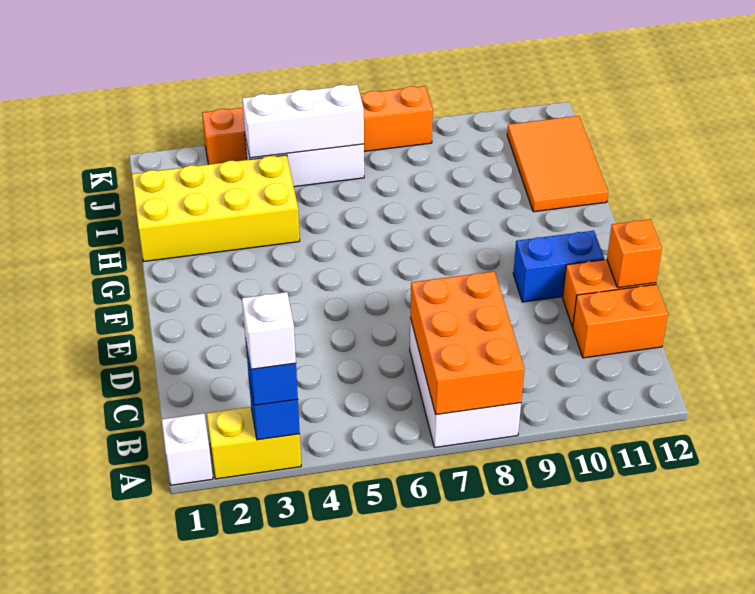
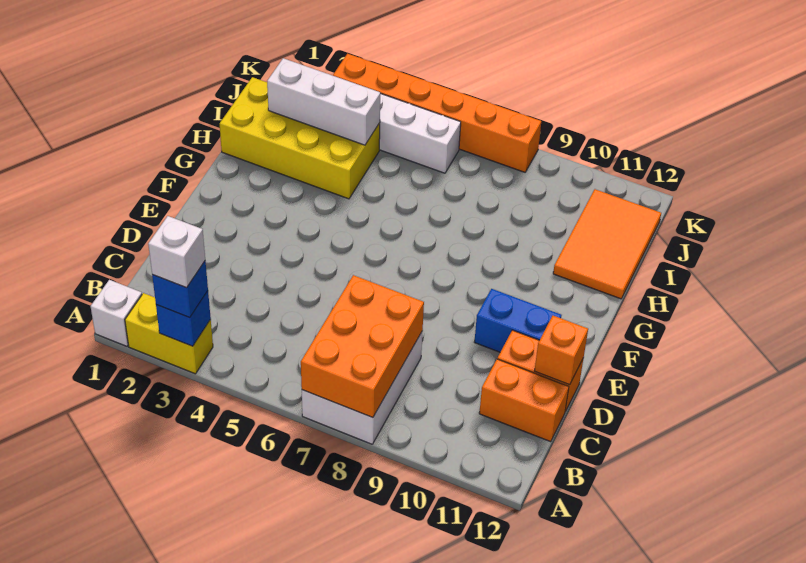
white 1x3 brick [242,85,364,158] -> white 1x3 brick moved to [267,58,380,145]

